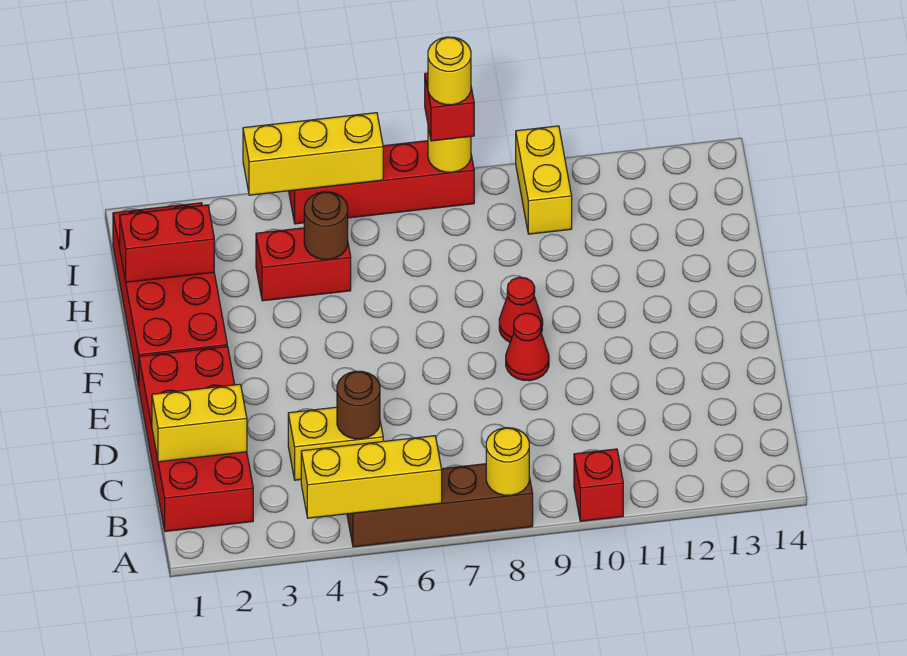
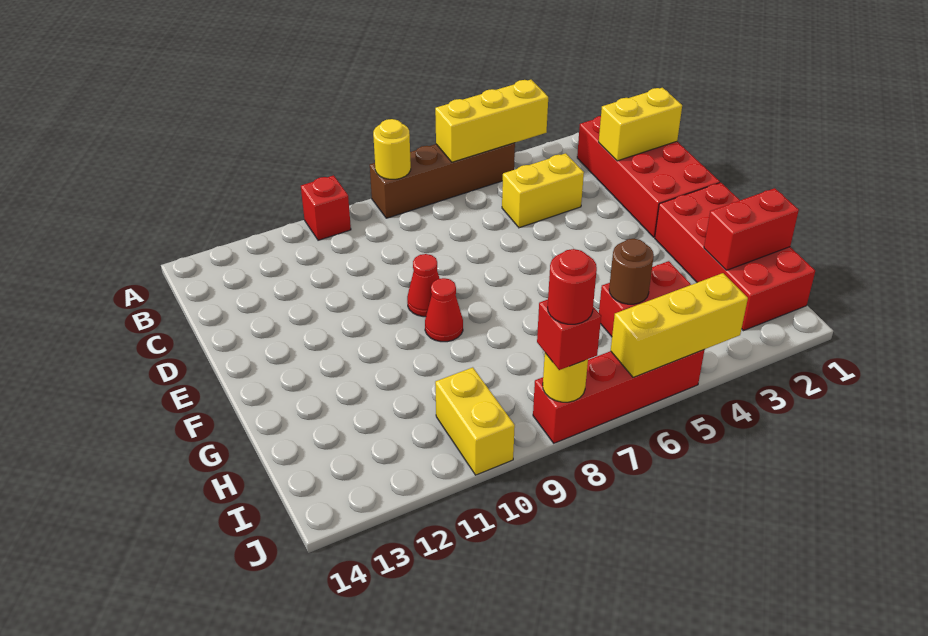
brown 1x1 round brick [337,371,380,439] -> none
yellow 1x1 round brick [428,37,471,105] -> red 1x1 round brick [548,249,597,324]

